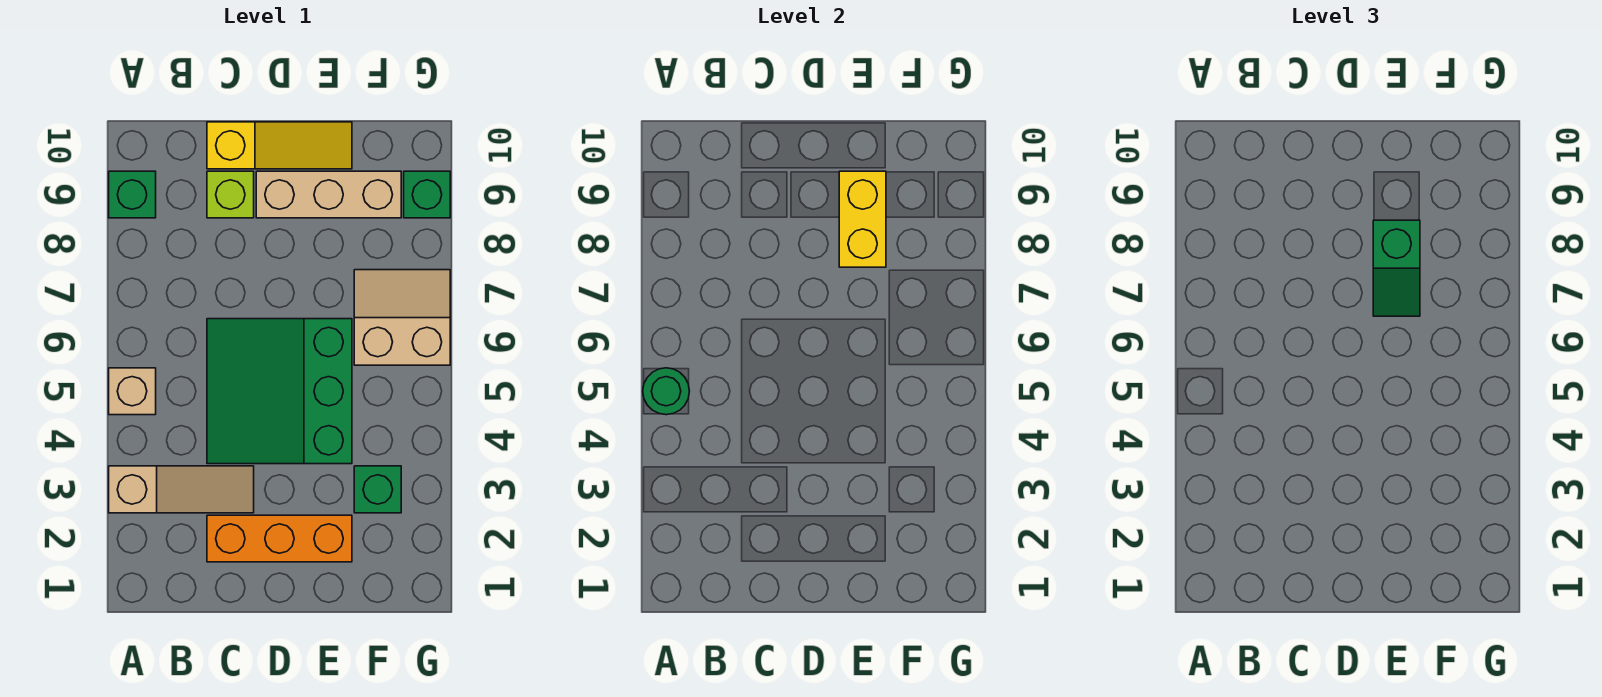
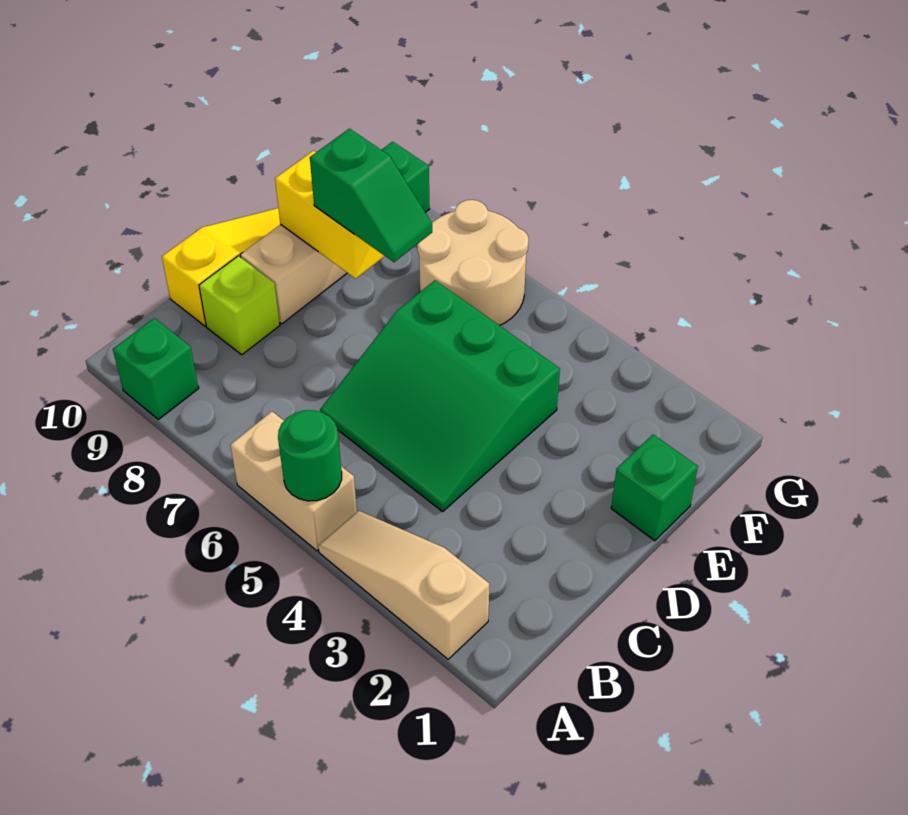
tan 1x3 slope [109,466,254,513] -> tan 1x3 slope turned to [318,511,489,659]
tan 1x1 brick [109,368,156,415] -> tan 1x2 brick [230,412,357,551]
orange 1x3 brick [207,515,352,562] -> none
green 1x1 brick [354,466,401,513] -> green 1x1 brick moved to [611,435,698,541]
tan 2x2 slope [354,270,450,365] -> tan 2x2 round brick [417,200,529,326]

